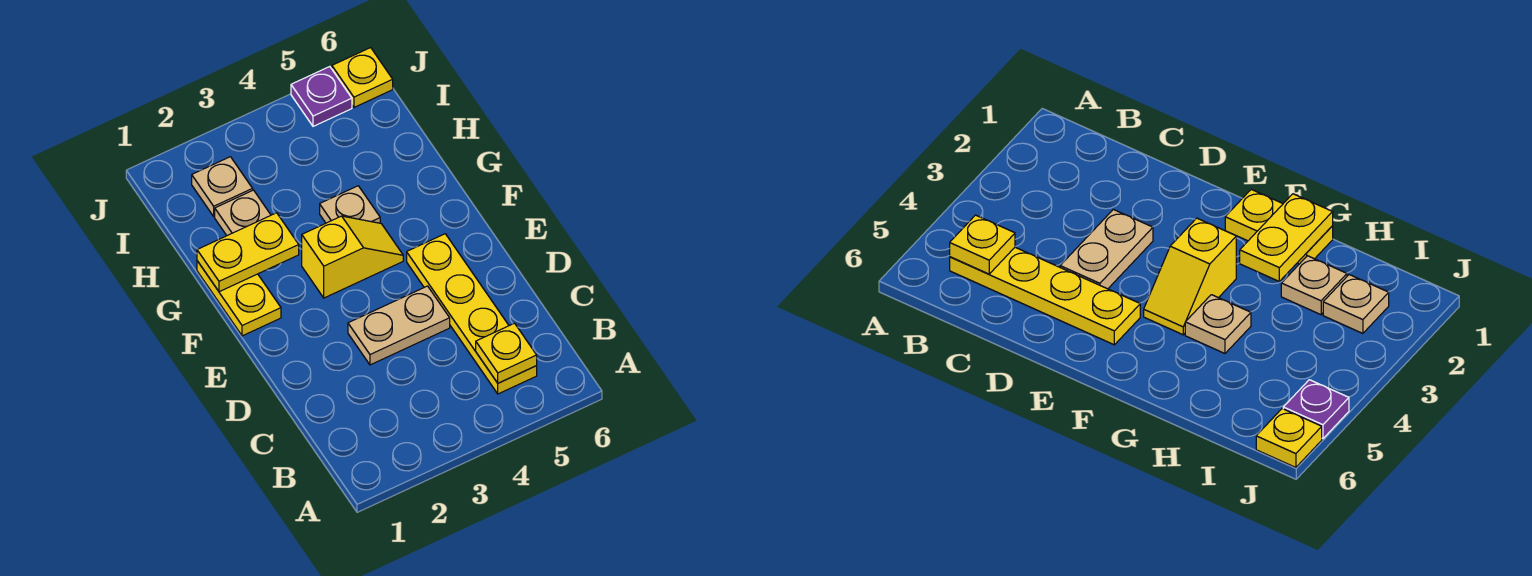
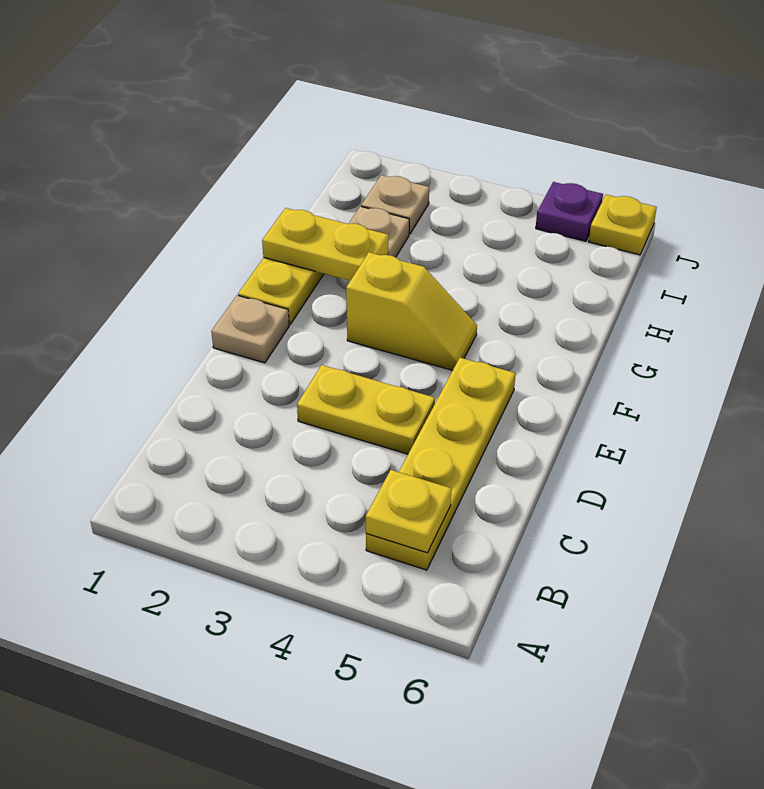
tan 1x2 plate [348,286,450,365] -> yellow 1x2 plate [297,365,435,454]
tan 1x1 plate [320,186,380,223] -> tan 1x1 plate moved to [211,295,289,363]

